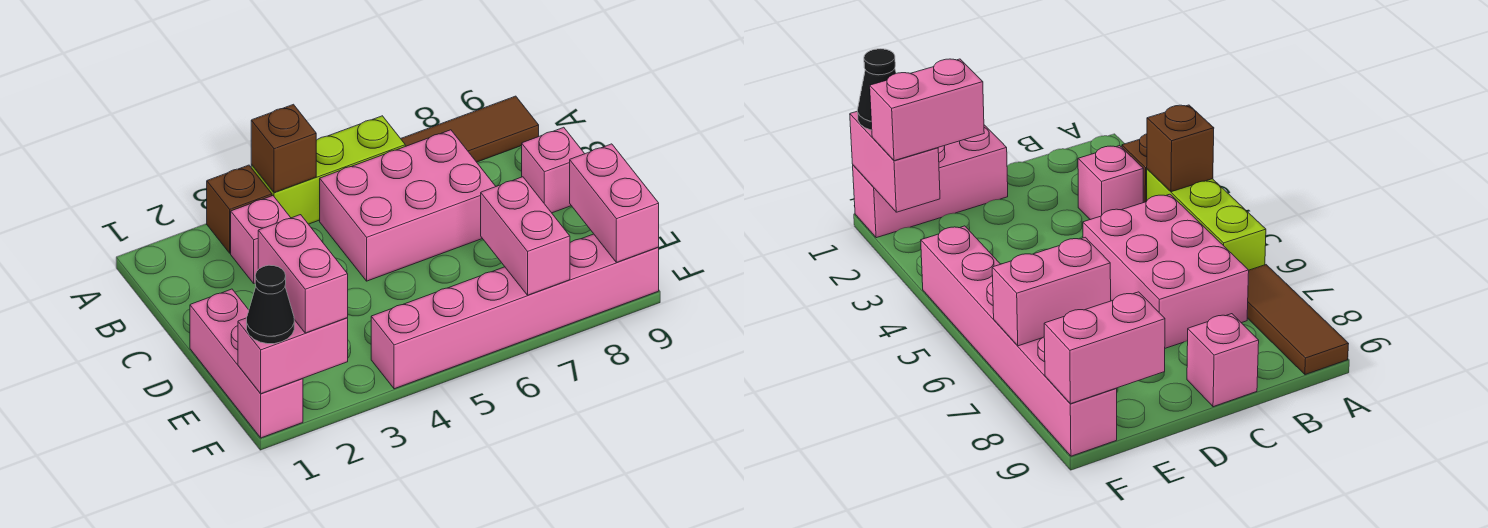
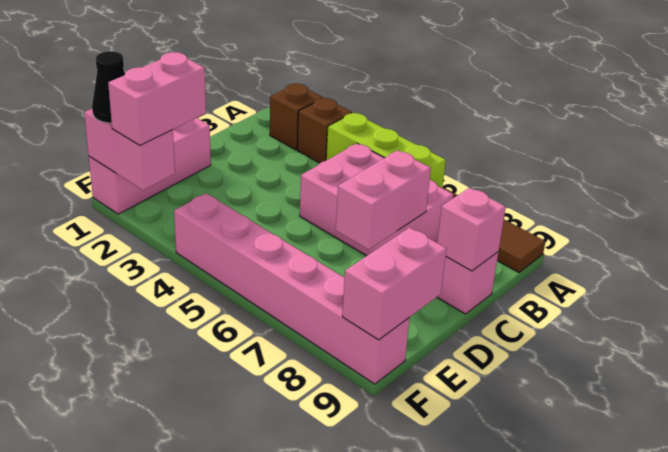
brown 1x1 brick [251,104,316,193] -> brown 1x1 brick moved to [270,83,323,150]
pink 1x1 brick [231,196,291,283] -> pink 1x1 brick moved to [437,188,506,271]
pink 1x2 brick [481,177,570,295] -> pink 1x2 brick moved to [336,150,431,249]

